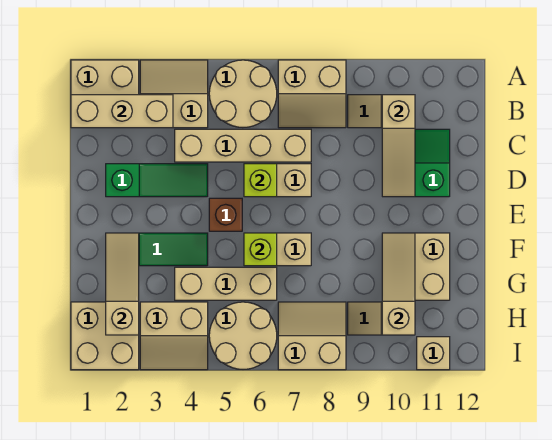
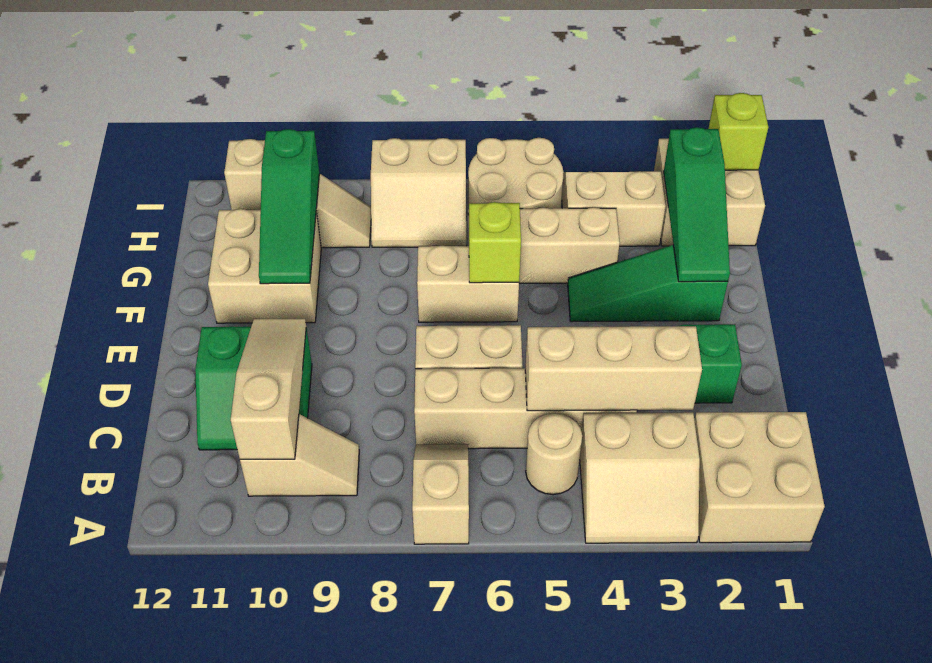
tan 2x2 round brick [209,60,277,127] -> tan 1x1 round brick [526,413,582,495]
tan 2x2 slope [278,60,346,128] -> tan 1x2 slope [412,444,469,544]
tan 1x3 brick [71,95,173,128] -> tan 1x3 brick moved to [525,326,702,411]
lime 1x1 brick [244,164,277,197] -> lime 1x1 brick moved to [708,93,768,170]
brown 1x1 brick [209,198,242,231] -> none
tan 1x3 slope [106,233,139,335] -> green 1x3 slope [664,127,730,282]
tan 1x3 slope [382,233,415,335] -> green 1x3 slope [259,129,319,284]

